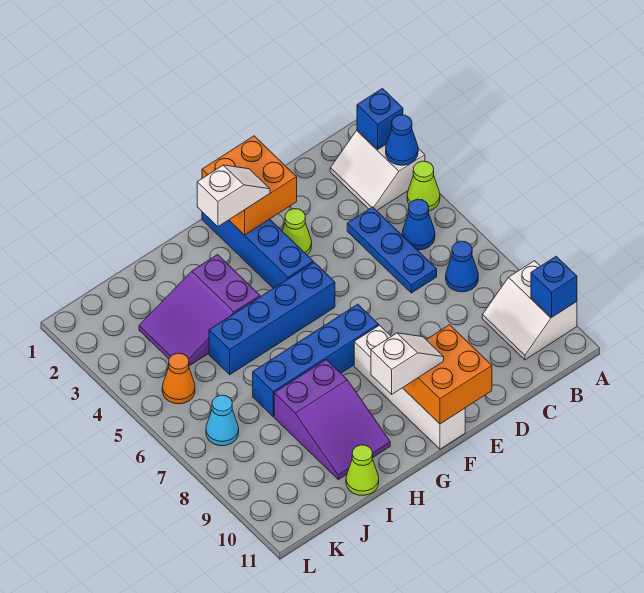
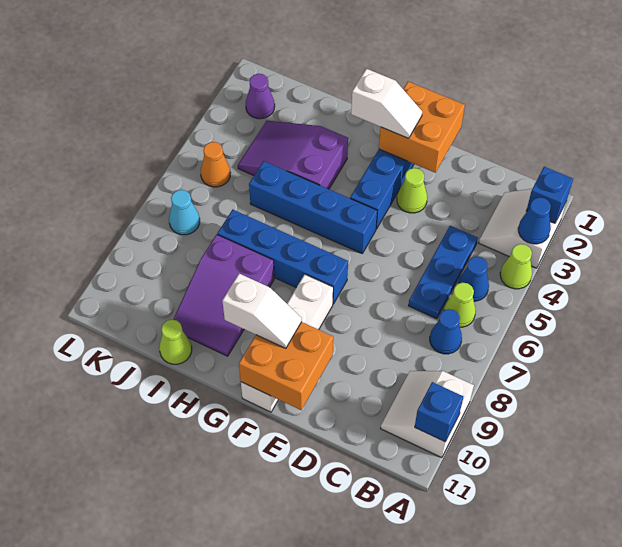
none -> lime 1x1 cone [444,283,476,327]
none -> purple 1x1 cone [246,74,275,119]

